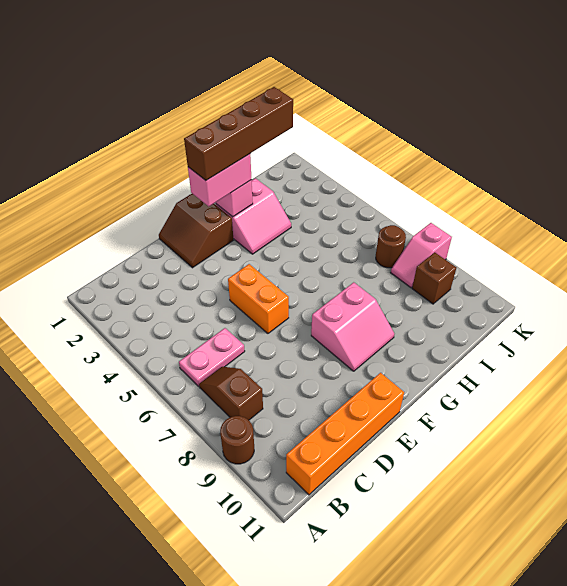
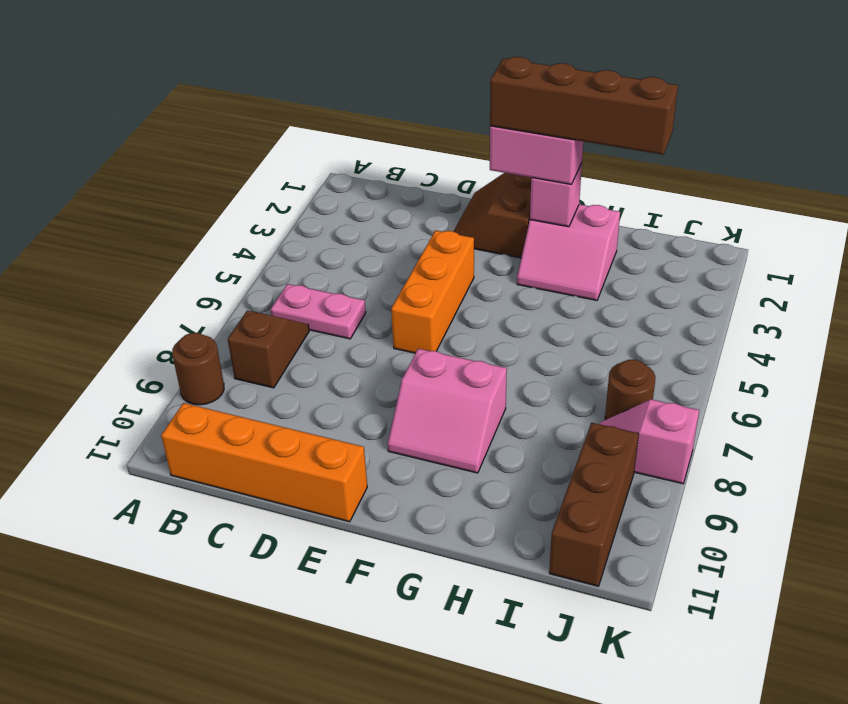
orange 1x2 brick [228,264,289,333] -> orange 1x3 brick [391,230,474,353]
brown 1x1 brick [412,252,456,304] -> brown 1x3 brick [549,423,639,586]

